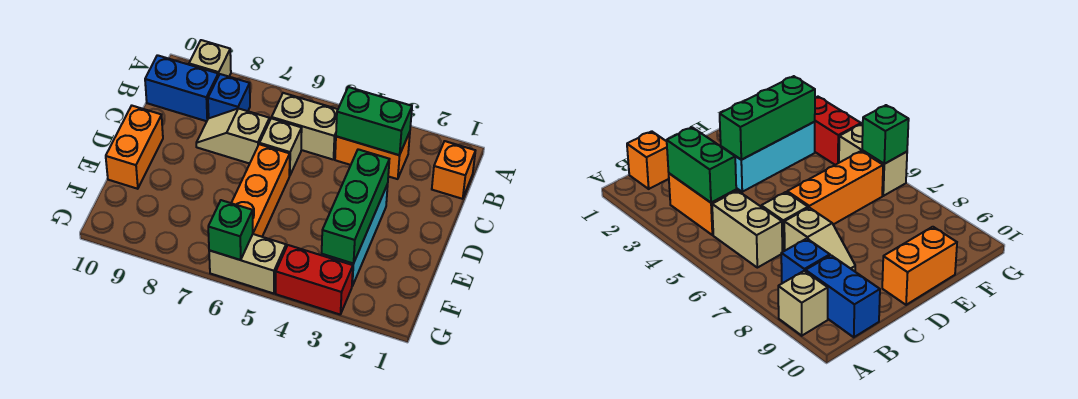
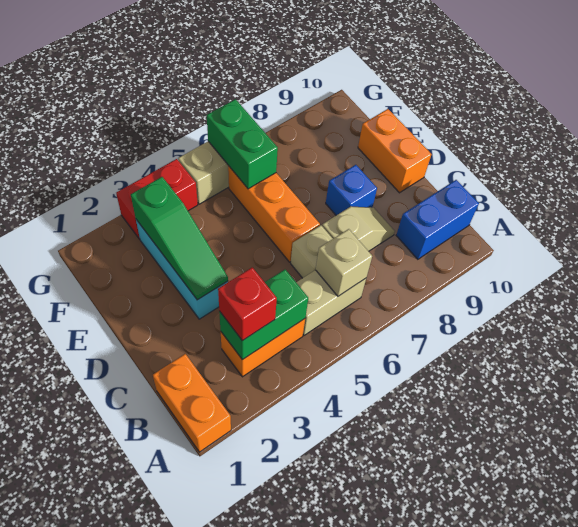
tan 1x1 brick [189,40,231,77] -> tan 1x1 brick moved to [316,229,372,296]
orange 1x1 brick [432,141,476,199] -> orange 1x2 brick [153,354,231,452]
none -> red 1x1 brick [218,267,277,341]
blue 1x1 brick [208,74,250,118] -> blue 1x1 brick moved to [326,165,377,215]
green 1x3 brick [322,149,389,264] -> green 1x3 slope [131,177,228,300]
green 1x1 brick [208,200,253,260] -> green 1x2 brick [207,99,278,189]

